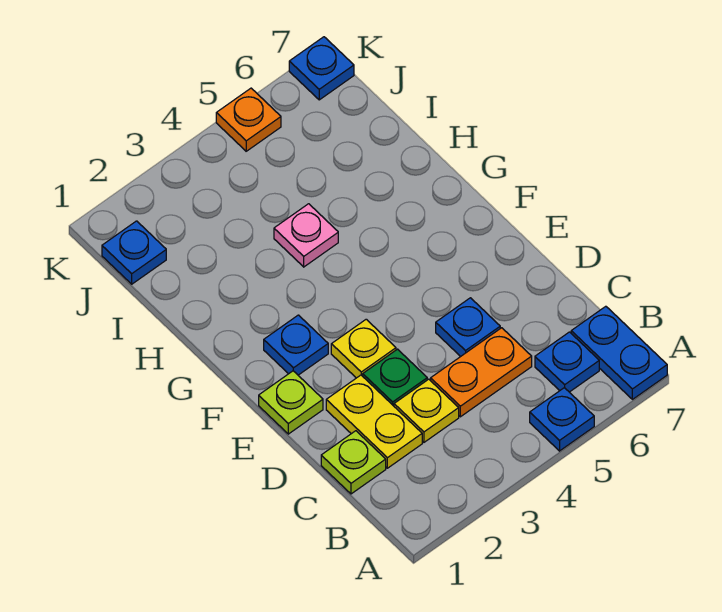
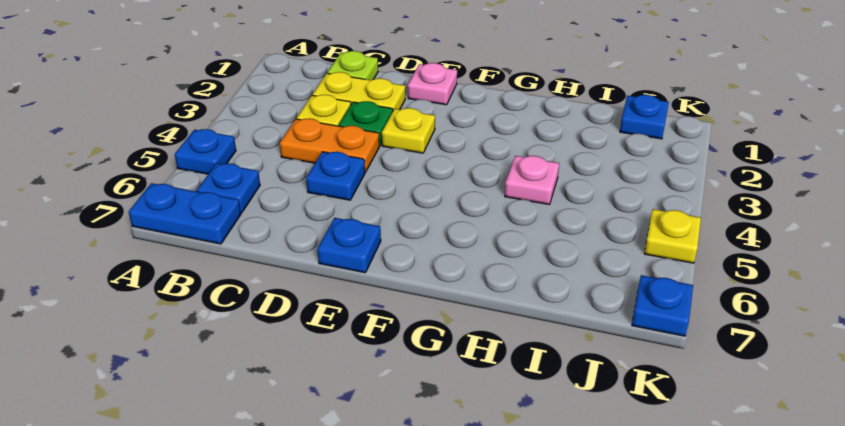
orange 1x2 plate [431,328,532,417] -> orange 1x2 plate turned to [280,118,379,172]
lime 1x1 plate [259,371,323,434] -> pink 1x1 plate [408,63,457,105]
blue 1x1 plate [264,315,328,375] -> blue 1x1 plate moved to [318,218,381,273]
orange 1x1 plate [216,88,281,151] -> yellow 1x1 plate [644,209,701,263]

